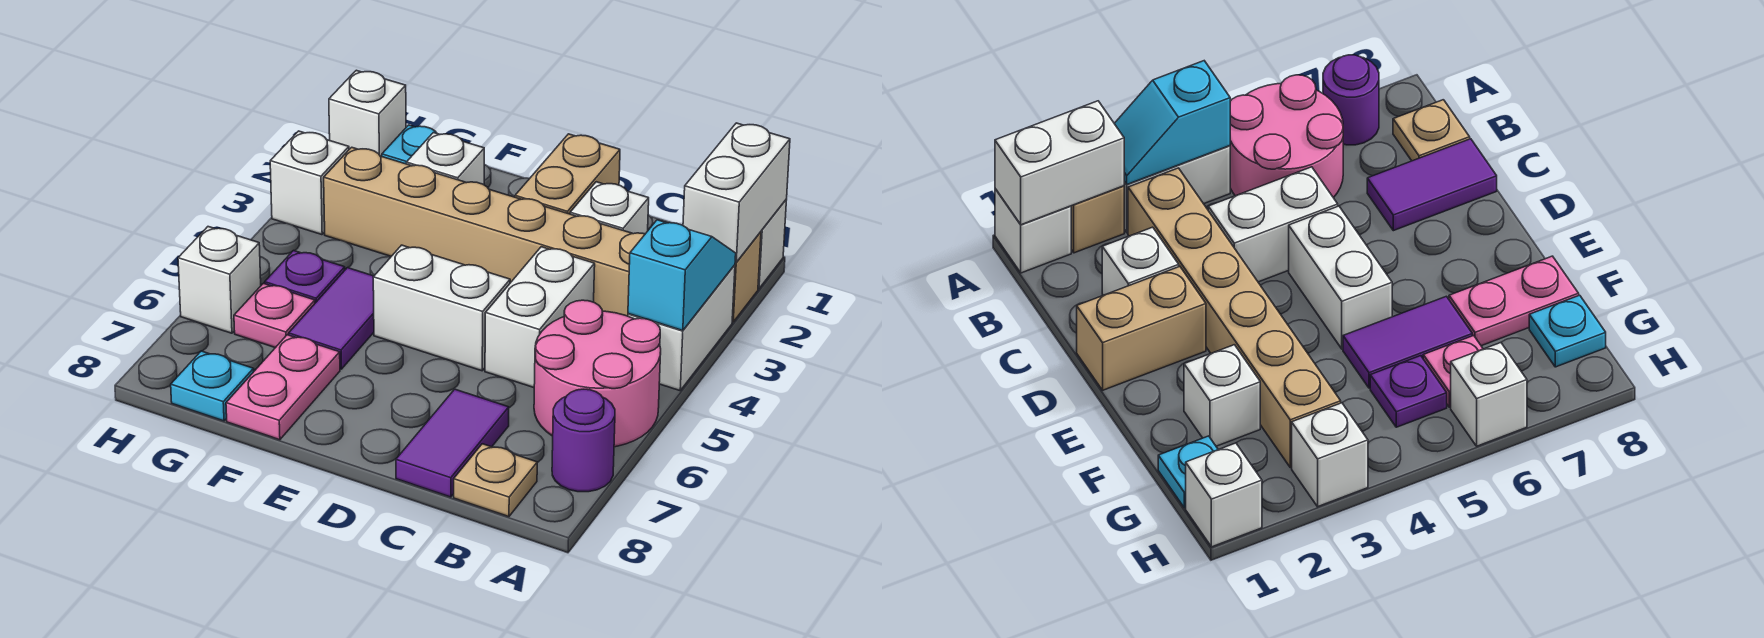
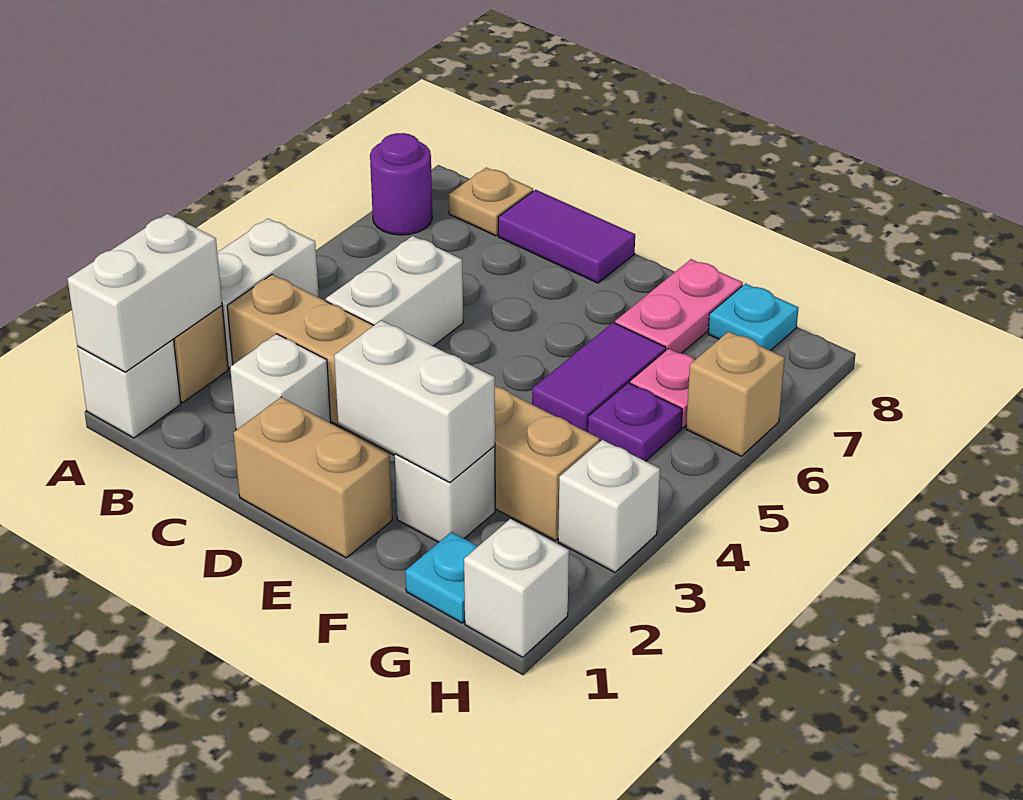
cyan 1x2 slope [628,220,736,331] -> none
pink 2x2 round brick [534,300,661,447] -> none
purple 1x2 tile [396,389,509,497] -> purple 1x2 tile turned to [498,190,635,283]
tan 1x2 brick [515,134,620,214] -> tan 1x2 brick turned to [234,397,392,558]
white 1x2 brick [373,245,510,371] -> white 1x2 brick moved to [334,320,495,483]
white 1x1 brick [178,227,261,333] -> tan 1x1 brick [686,332,785,456]

